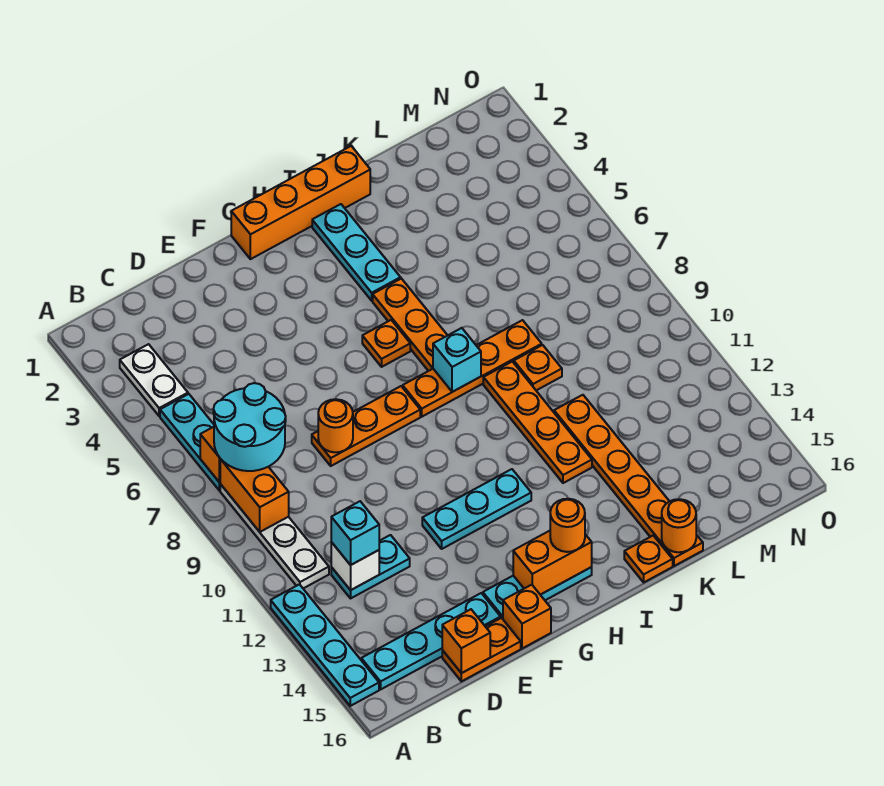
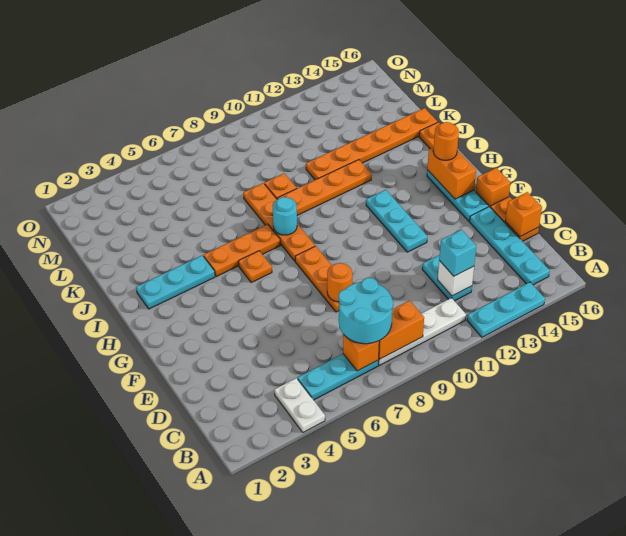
cyan 1x4 plate [271,584,379,706] -> cyan 1x3 plate [467,282,545,337]
white 1x2 plate [120,344,188,416] -> white 1x2 plate turned to [275,378,325,432]
orange 1x4 brick [231,146,370,259] -> none
cyan 1x1 brick [433,328,481,392] -> cyan 1x1 round brick [273,197,297,235]
orange 1x1 round brick [662,499,696,552] -> none

